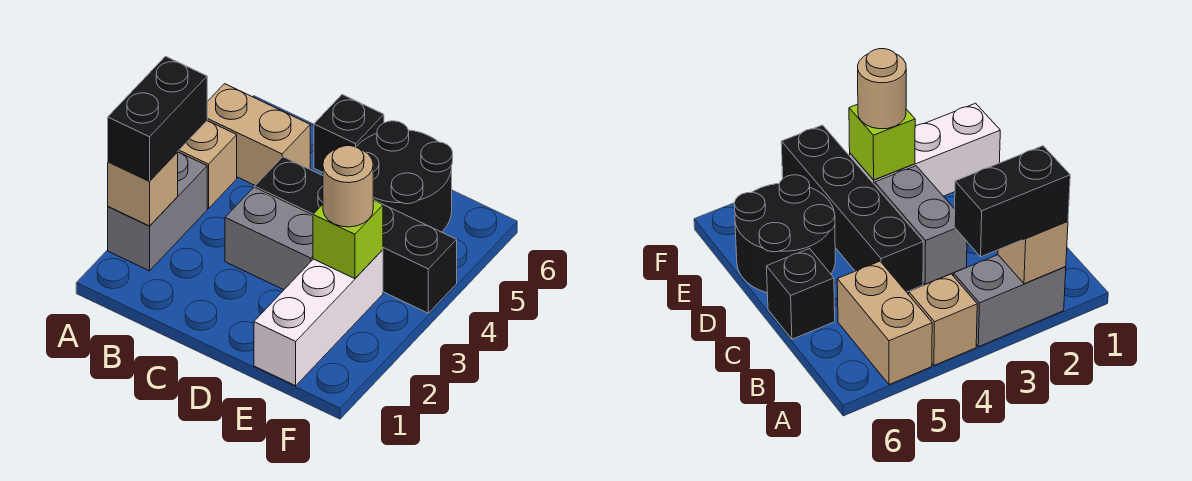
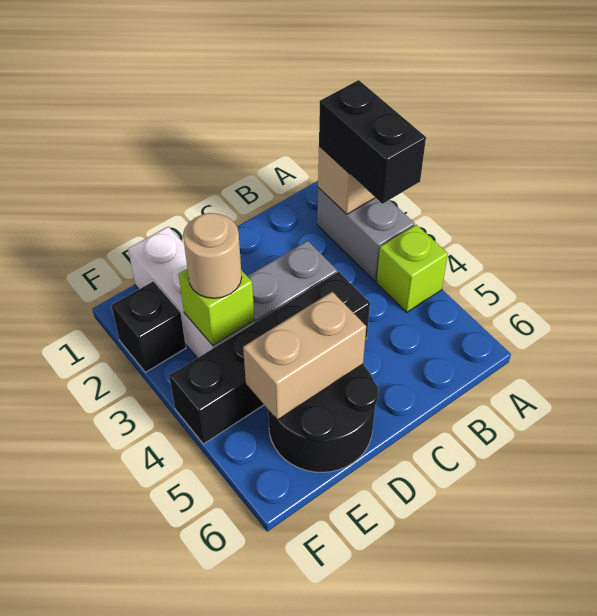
tan 1x1 brick [178,121,237,208] -> lime 1x1 brick [377,225,448,312]
tan 1x2 brick [207,84,310,185] -> tan 1x2 brick moved to [243,292,366,420]
black 1x1 brick [314,95,384,172] -> black 1x1 brick moved to [111,281,186,372]

